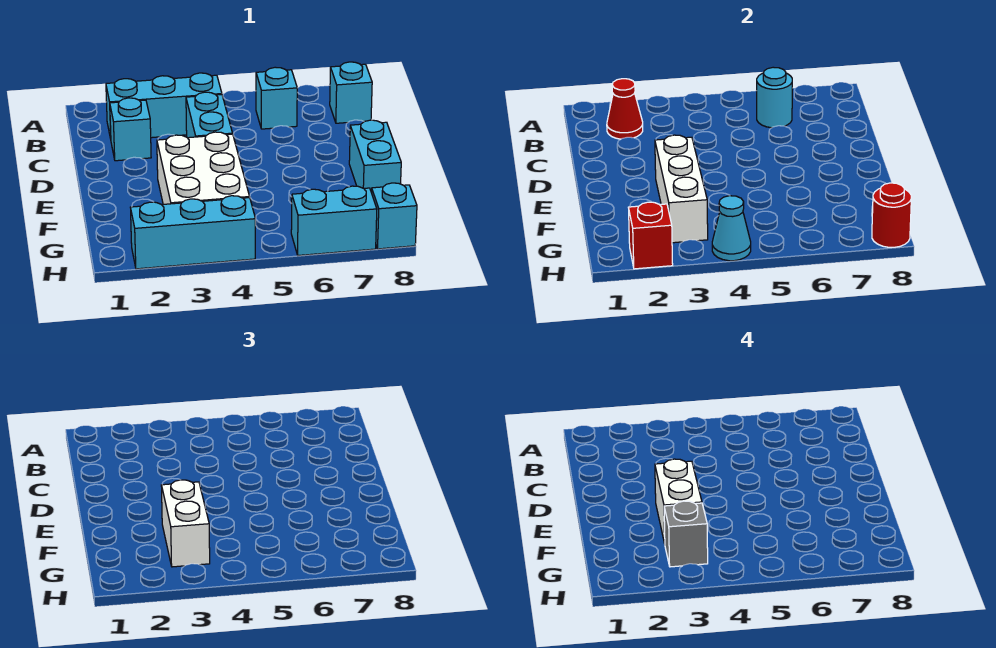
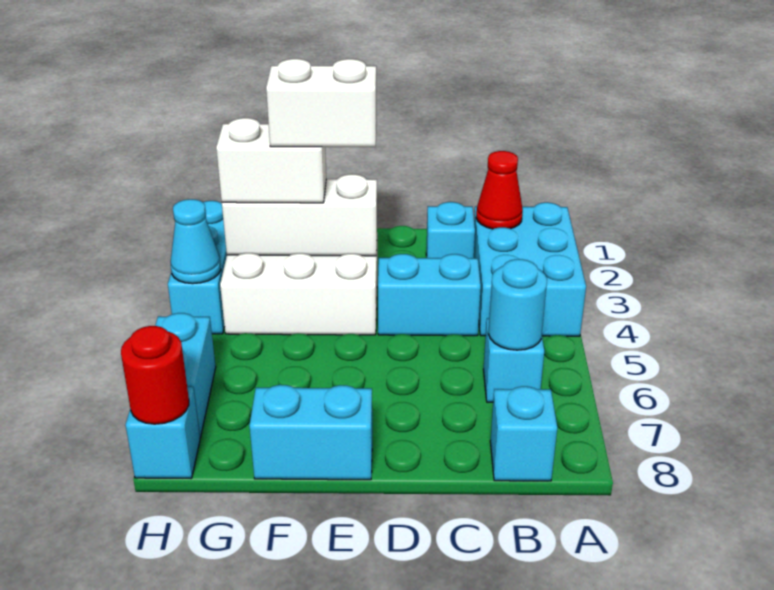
cyan 1x3 brick [106,73,222,139] -> cyan 2x3 brick [474,202,586,336]
grey 1x1 brick [664,501,708,567] -> none
red 1x1 brick [628,202,673,269] -> none

